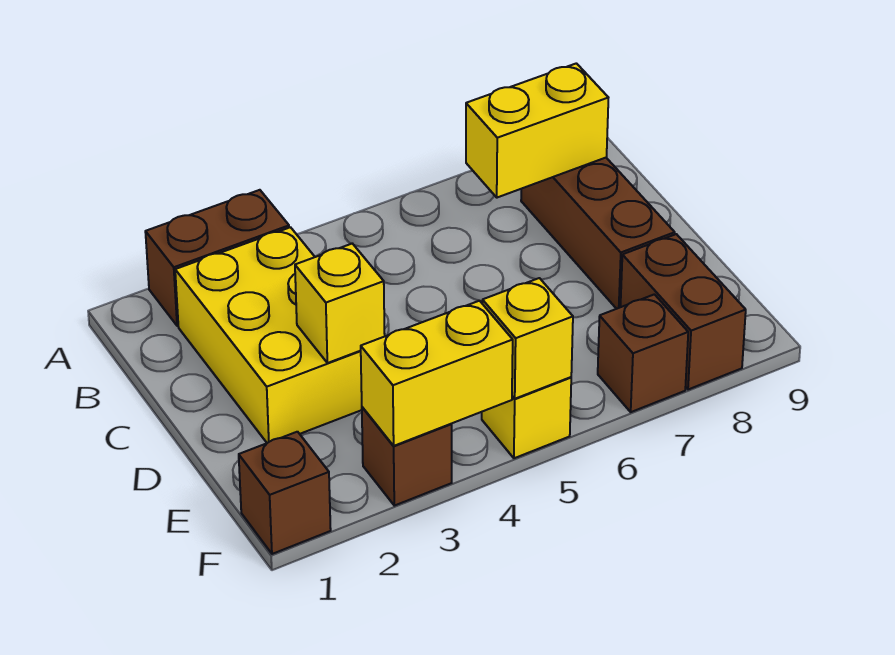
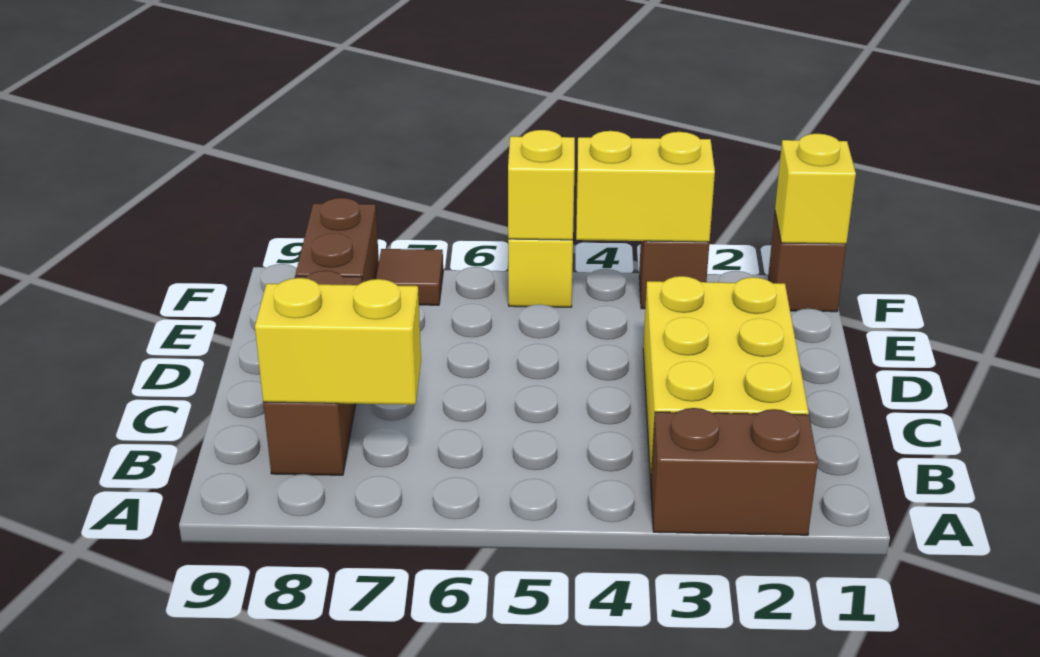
yellow 1x1 brick [295,244,385,363] -> yellow 1x1 brick moved to [775,134,856,244]
brown 1x1 brick [598,294,688,412] -> brown 1x1 tile [376,249,443,305]

